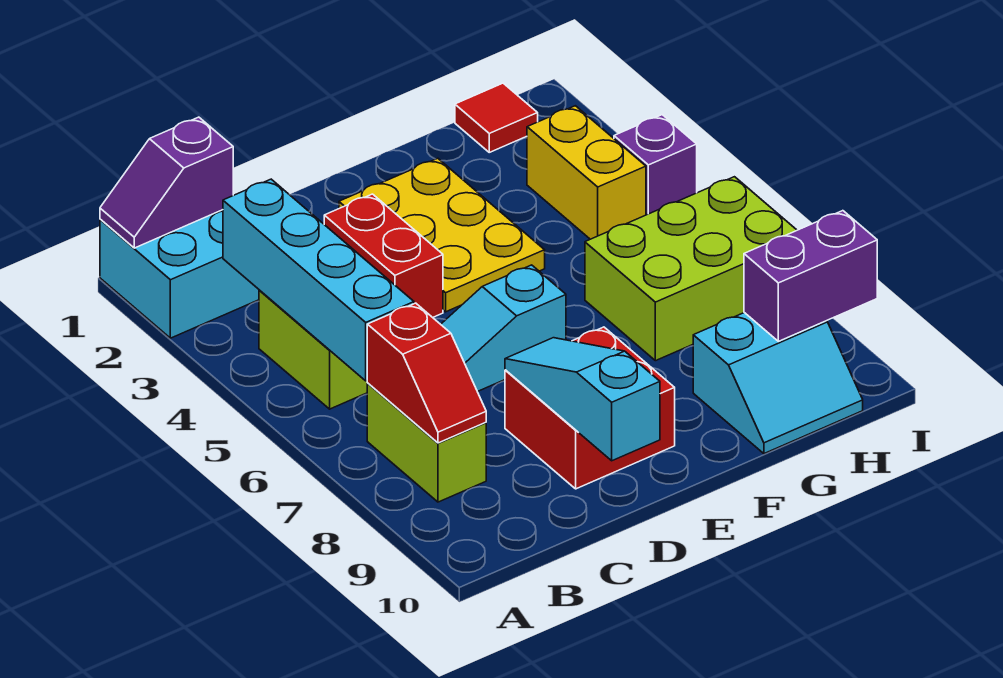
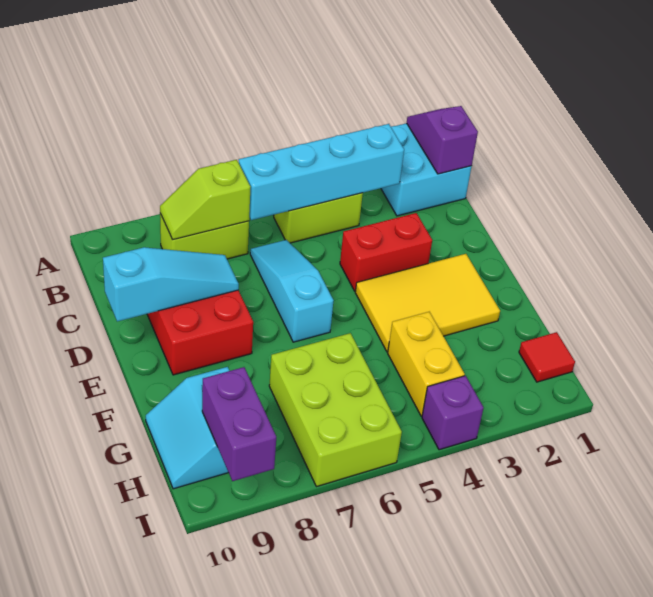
red 1x2 slope [367,303,486,443] -> lime 1x2 slope [160,160,250,240]
yellow 2x3 plate [339,158,545,312] -> yellow 2x3 tile [355,254,500,352]
yellow 1x2 brick [527,106,646,239] -> yellow 1x2 brick turned to [388,312,465,416]

